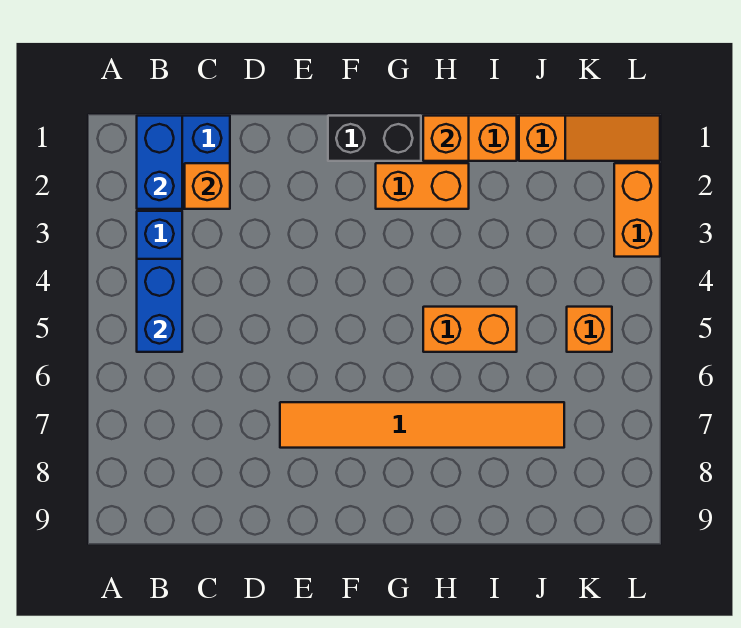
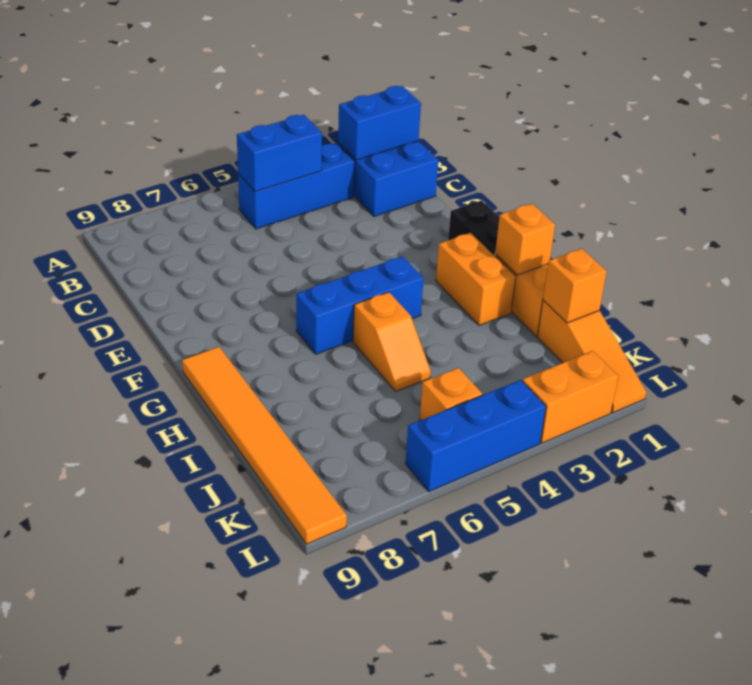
orange 1x1 brick [185,163,230,209] -> orange 1x1 brick moved to [543,249,607,323]
orange 1x6 tile [280,402,564,448] -> orange 1x6 tile moved to [182,347,347,544]
none -> blue 1x3 brick [296,256,424,354]
orange 1x2 brick [423,307,517,352] -> orange 1x2 slope [353,292,431,391]
none -> blue 1x3 brick [405,380,546,492]

